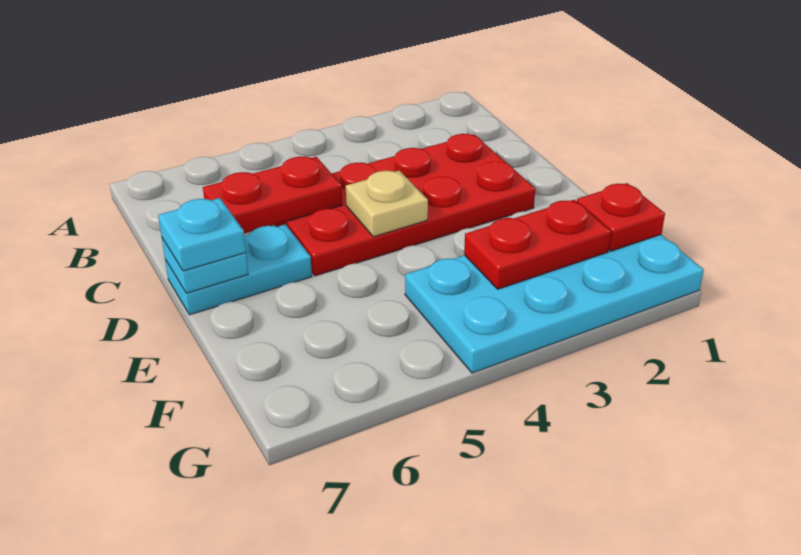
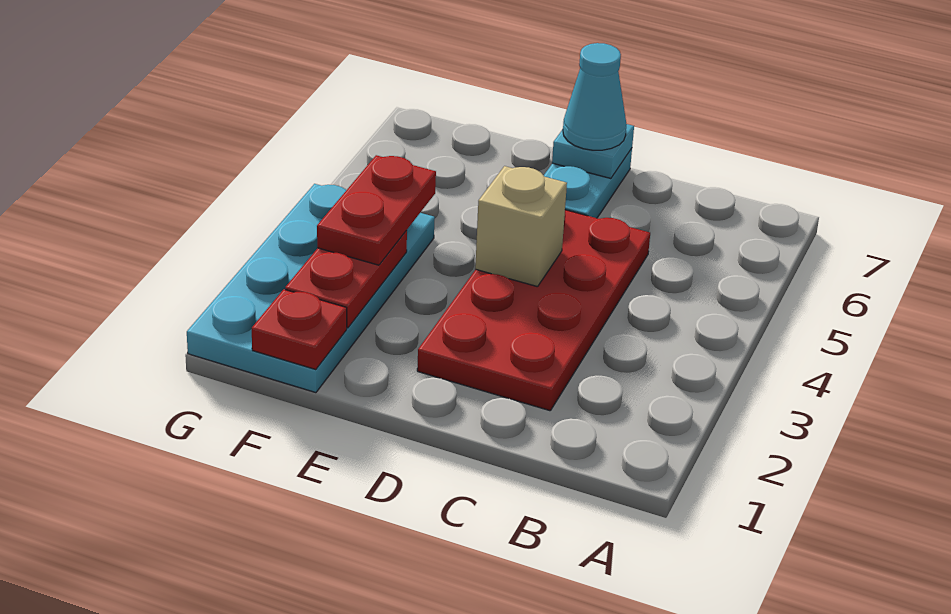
red 1x2 plate [203,157,342,233] -> red 1x2 plate moved to [317,155,436,265]
tan 1x1 plate [346,171,428,237] -> tan 1x1 brick [475,166,567,287]
cyan 1x1 plate [158,198,246,271] -> cyan 1x1 cone [563,43,627,150]

